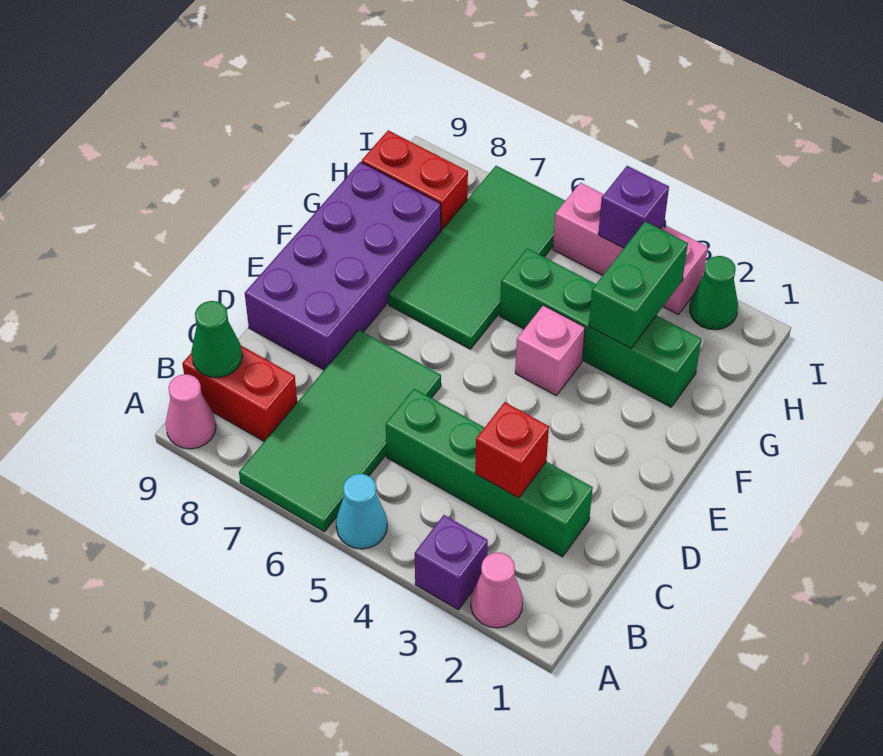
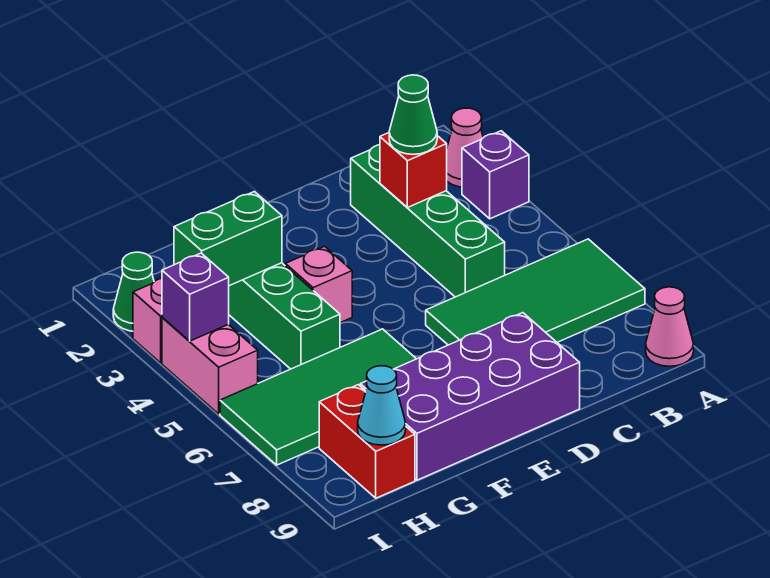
cyan 1x1 cone [336,474,387,549] -> cyan 1x1 cone moved to [358,366,406,445]
red 1x2 brick [182,346,297,441] -> none
green 1x1 cone [191,301,242,378] -> green 1x1 cone moved to [389,75,437,154]

